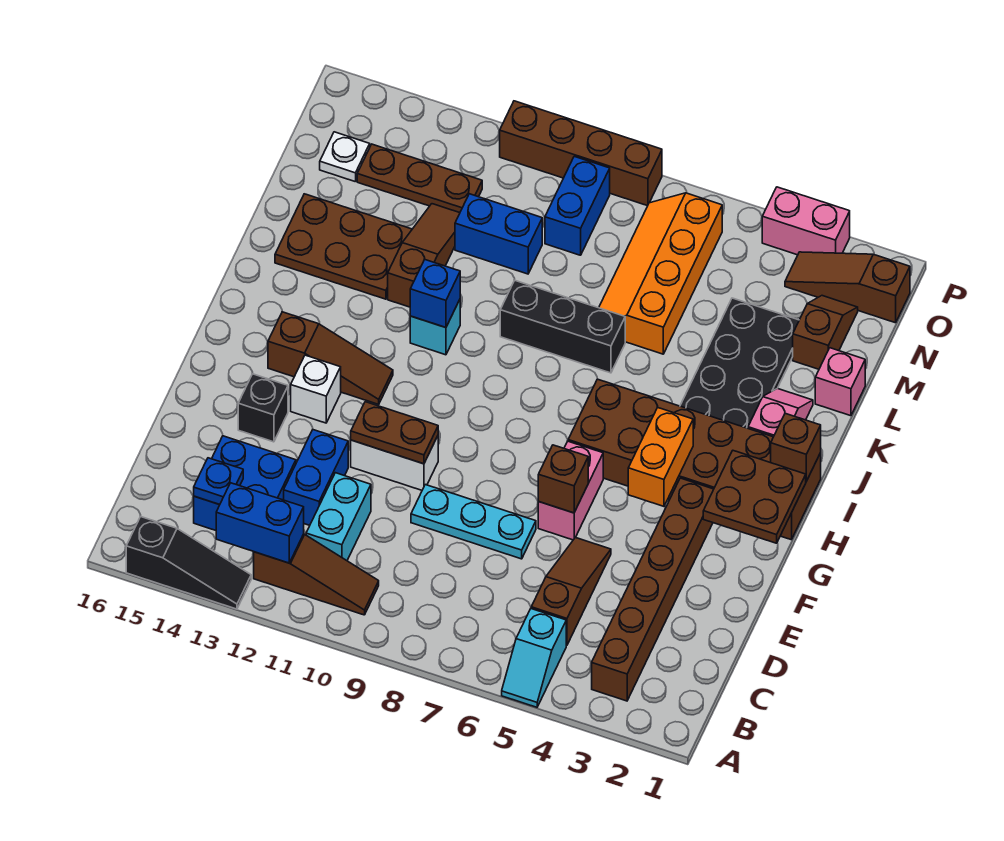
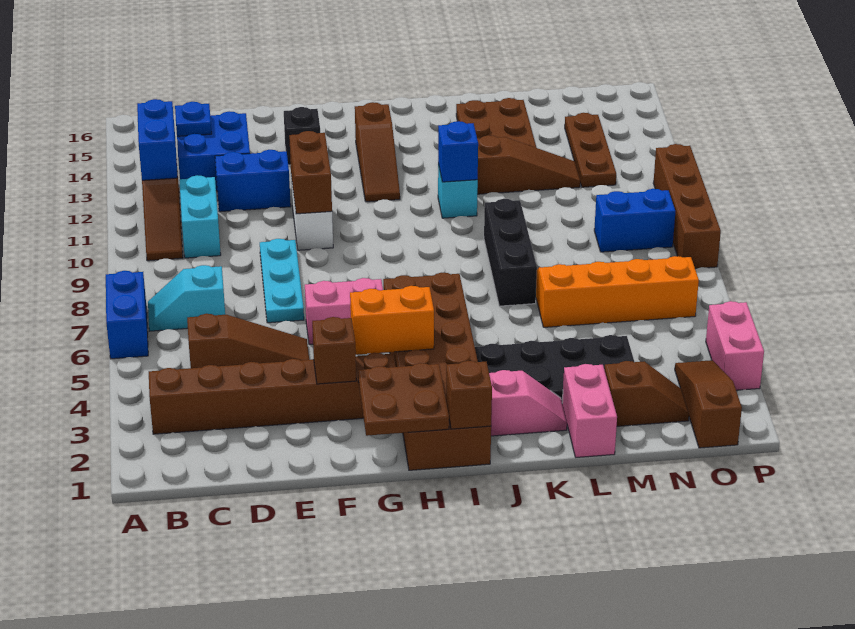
cyan 1x2 slope [502,609,566,707] -> cyan 1x2 slope moved to [148,265,225,331]
black 1x3 slope [126,516,251,609] -> none
cyan 1x2 brick [306,473,371,561] -> cyan 1x2 brick turned to [179,175,221,258]
brown 1x1 brick [538,445,588,513] -> brown 1x1 brick moved to [312,317,356,384]
brown 1x2 plate [351,402,438,464] -> brown 1x2 brick [289,131,332,214]
white 1x1 brick [291,355,341,423] -> none
pink 1x1 brick [815,348,865,416] -> pink 1x2 brick [562,364,617,457]
blue 1x2 brick [455,194,542,274] -> blue 1x2 brick moved to [106,271,148,359]
white 1x1 plate [320,132,370,181] -> none

